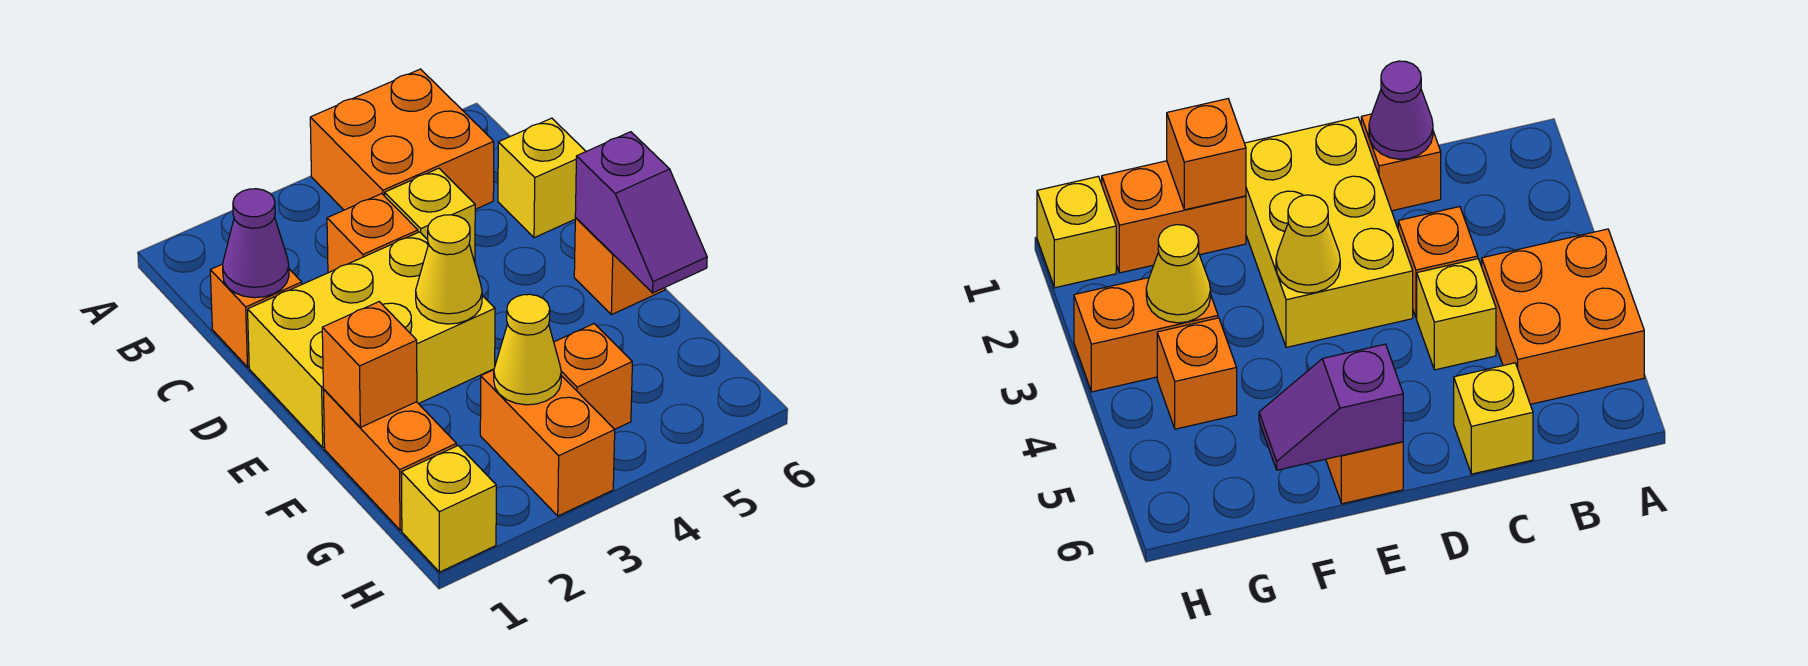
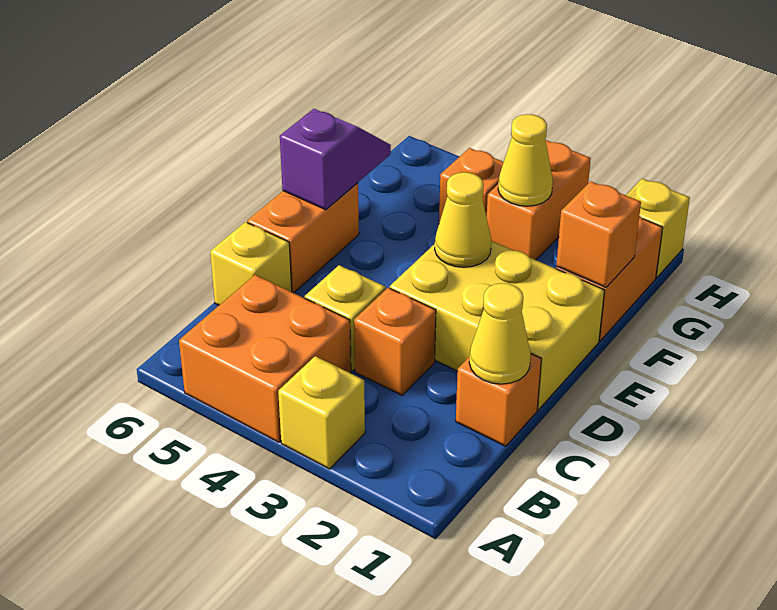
none -> yellow 1x1 brick [278,356,365,469]
purple 1x1 cone [223,189,289,298] -> yellow 1x1 cone [469,283,531,384]
orange 1x1 brick [574,218,665,315] -> orange 1x2 brick [247,183,359,293]

